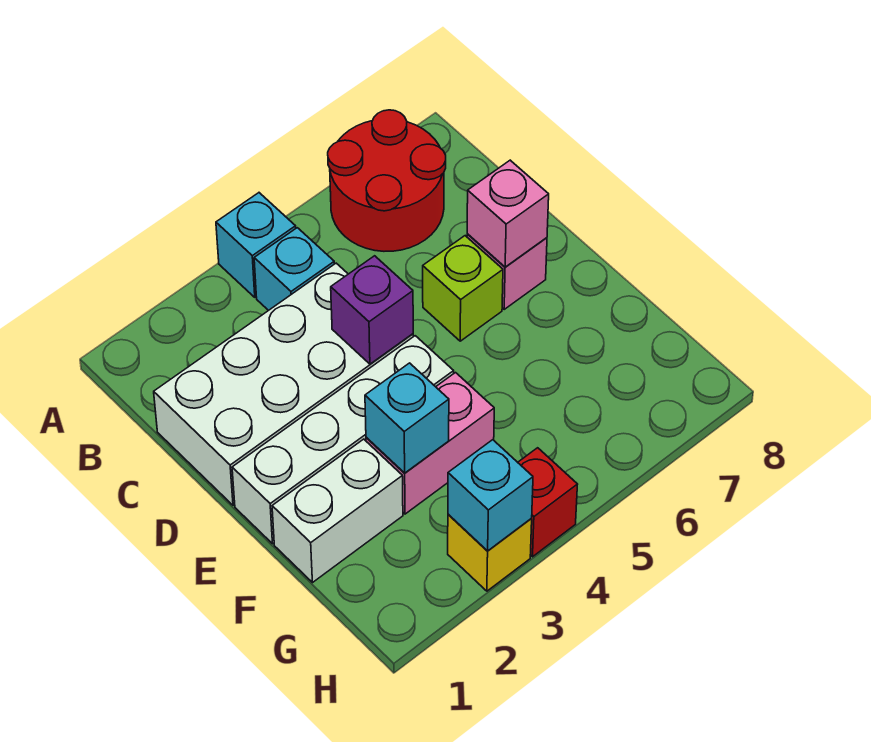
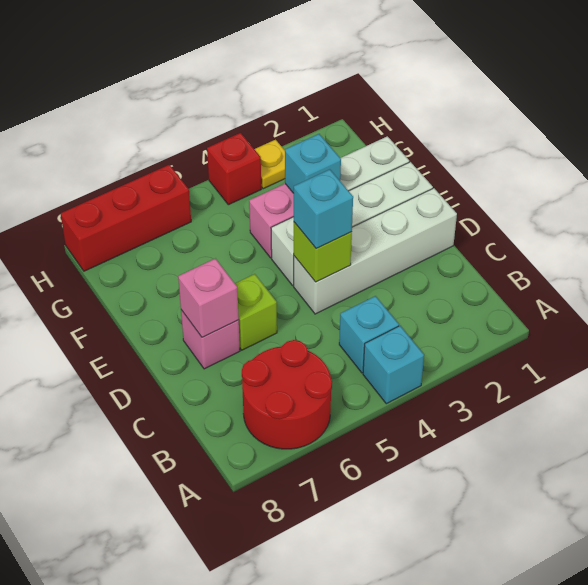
white 2x4 brick [154,263,413,505] -> white 1x4 brick [294,188,457,314]
purple 1x1 brick [331,256,413,364] -> lime 1x1 brick [294,222,352,282]
yellow 1x1 brick [448,514,532,591] -> yellow 1x1 plate [254,140,285,189]
cyan 1x1 brick [448,440,533,551] -> cyan 1x1 brick moved to [294,169,353,249]
none -> red 1x3 brick [61,165,191,271]

